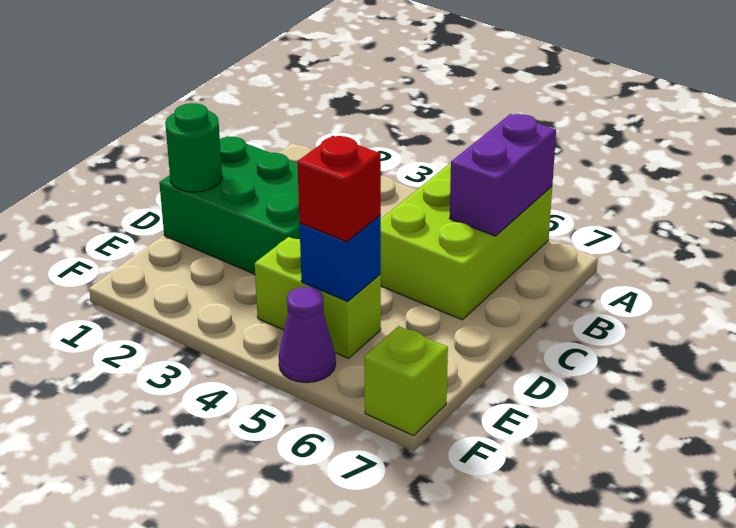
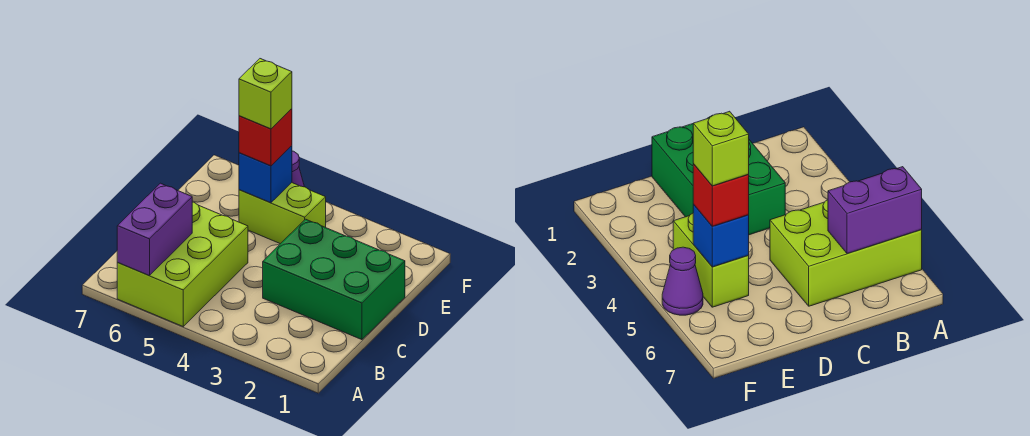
green 1x1 round brick [165,103,222,192] -> none
lime 1x1 brick [365,326,448,436] -> lime 1x1 brick moved to [239,59,292,129]

